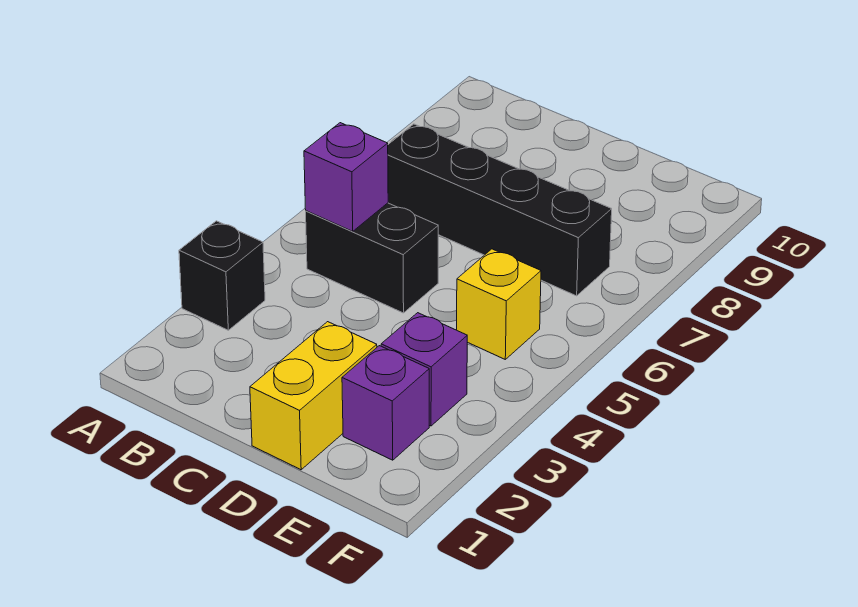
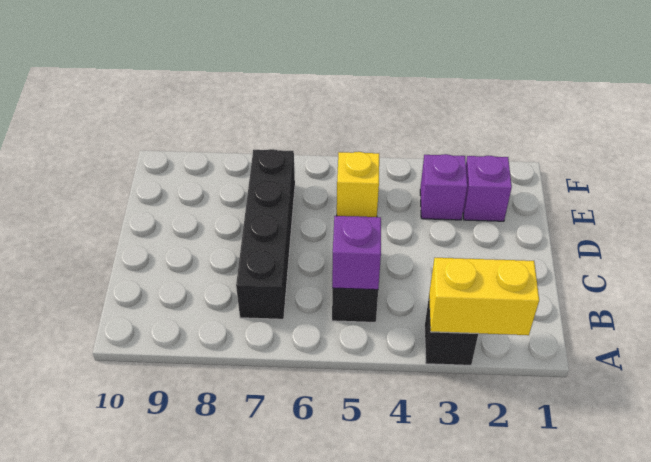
yellow 1x2 brick [250,322,377,470] -> yellow 1x2 brick moved to [429,258,539,335]

